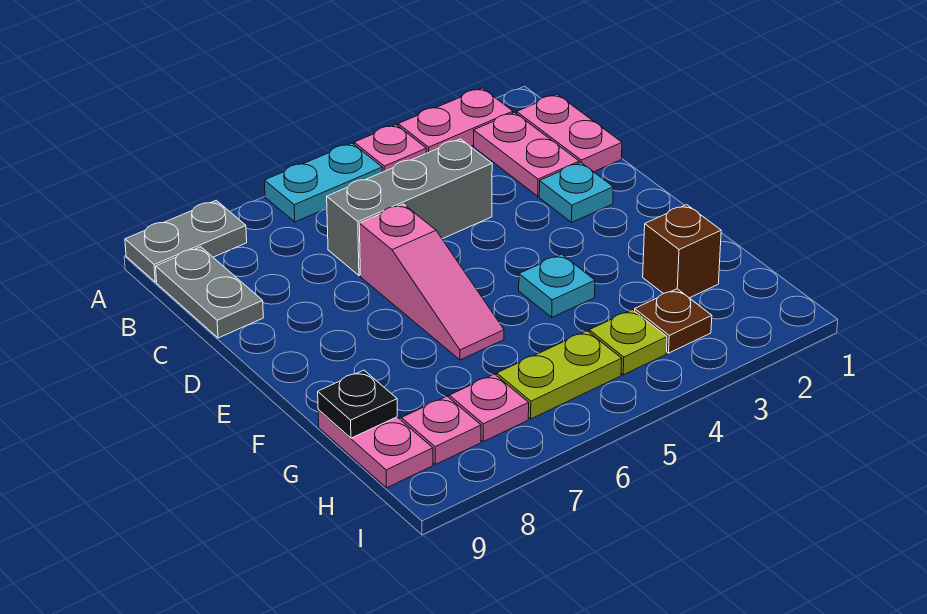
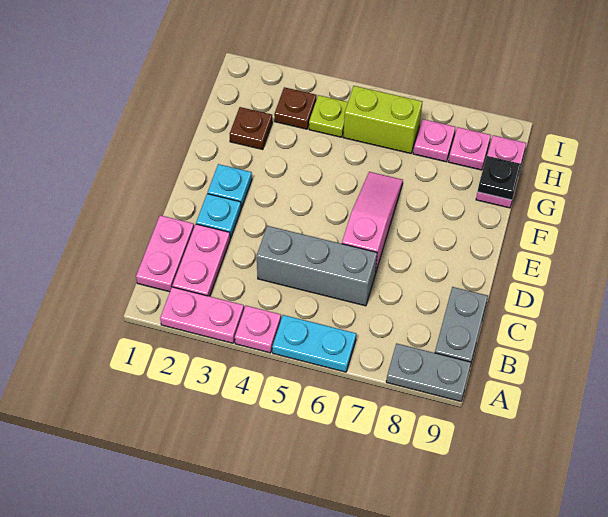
cyan 1x1 plate [519,254,595,317] -> cyan 1x1 plate moved to [208,164,252,208]
brown 1x1 brick [643,205,721,298] -> brown 1x1 plate [230,107,272,149]
lime 1x2 plate [496,331,622,419] -> lime 1x2 brick [343,86,422,153]

